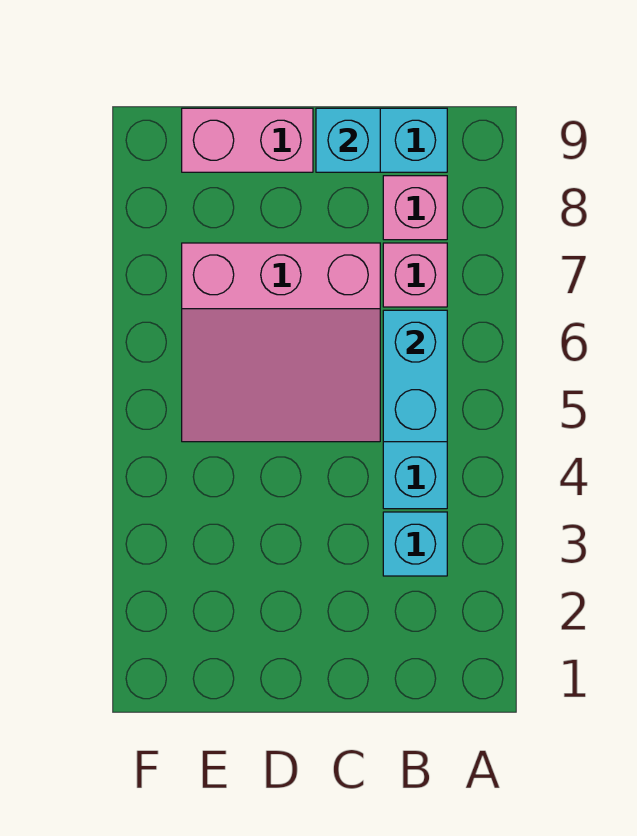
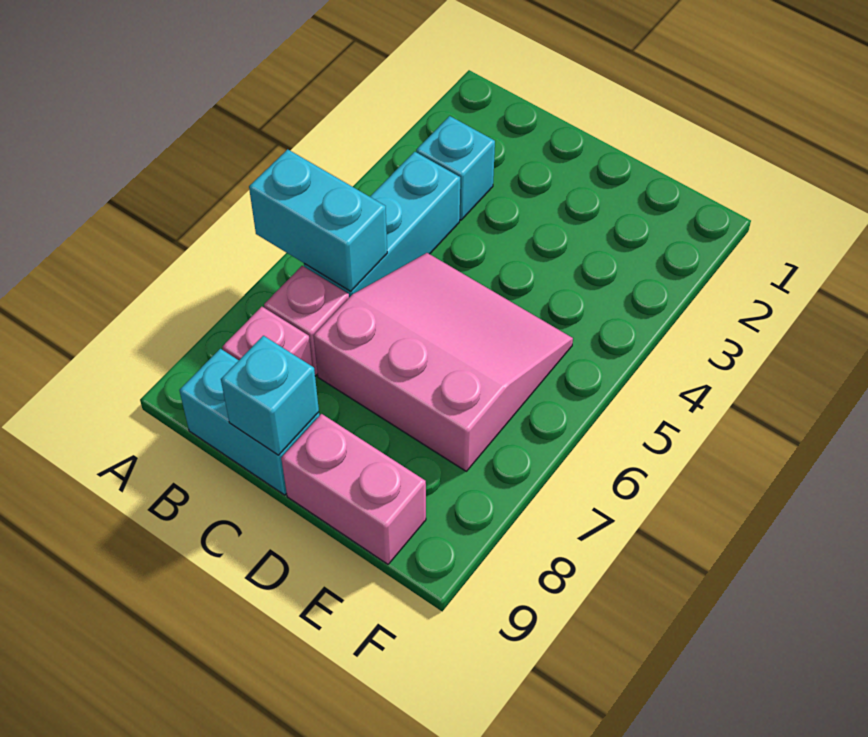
cyan 1x2 brick [383,310,447,442] -> cyan 1x2 brick turned to [249,149,387,291]

